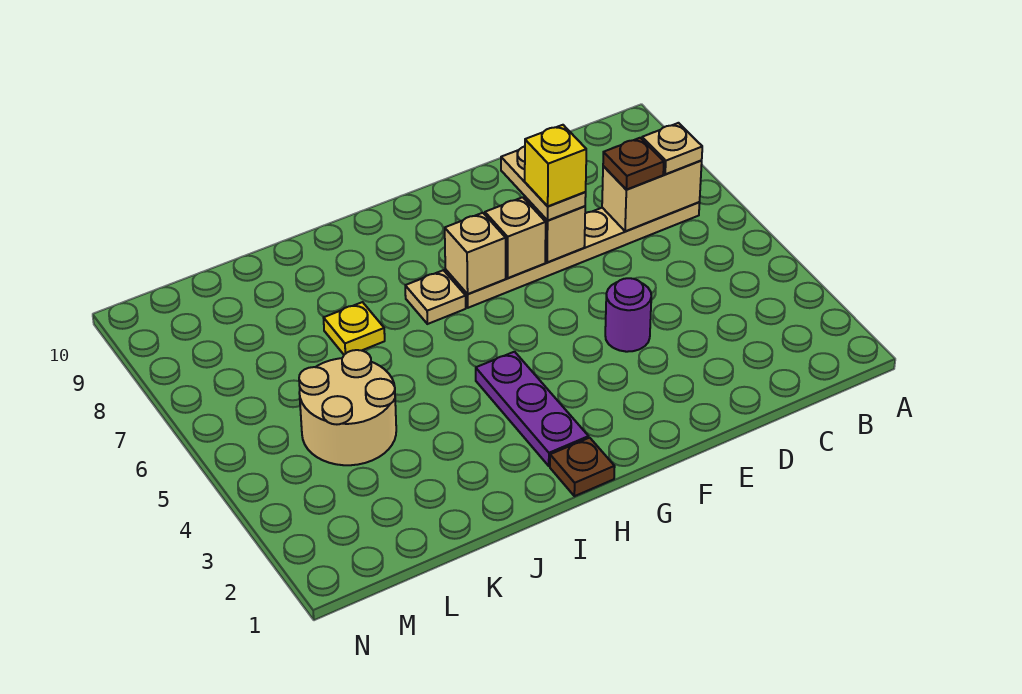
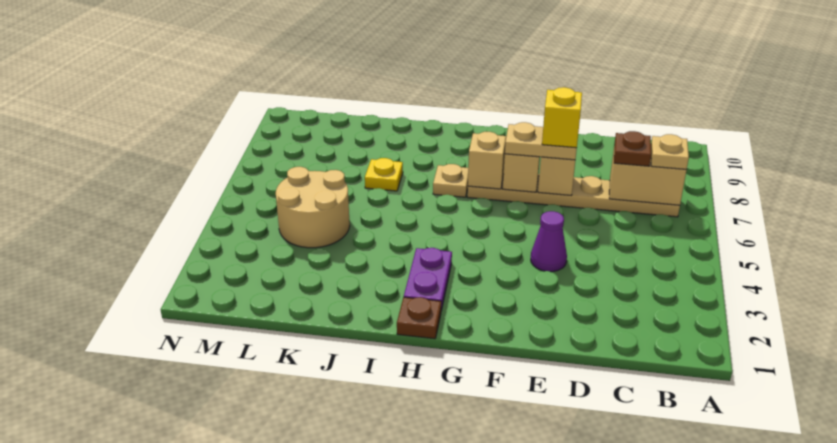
purple 1x1 round brick [605,278,651,352] -> purple 1x1 cone [531,211,567,272]
tan 1x2 plate [501,146,586,221] -> tan 1x2 plate turned to [505,122,577,160]
purple 1x3 plate [476,352,589,466] -> purple 1x2 plate [404,248,452,311]

